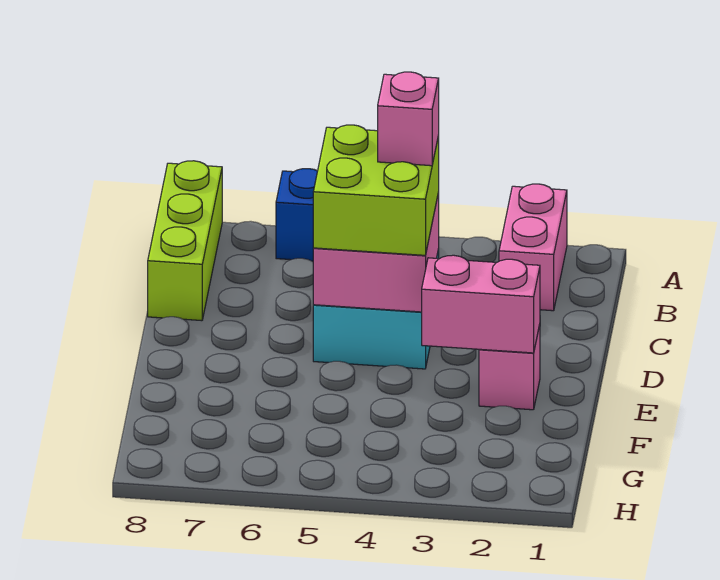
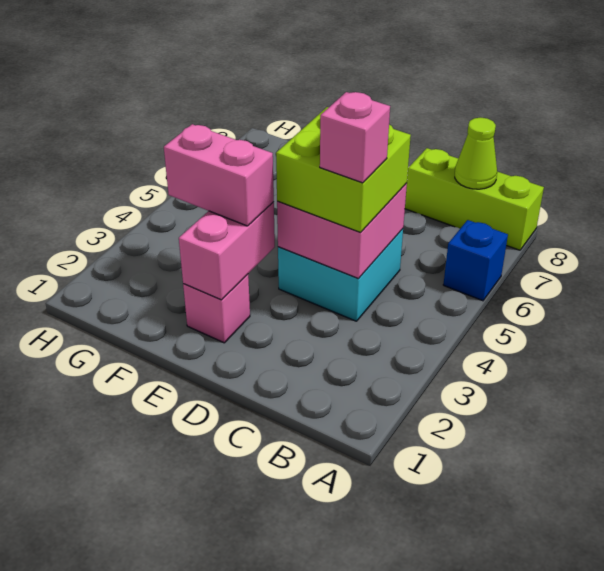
pink 1x2 brick [499,184,567,311] -> pink 1x2 brick moved to [164,124,274,226]
none -> lime 1x1 cone [455,117,497,189]

